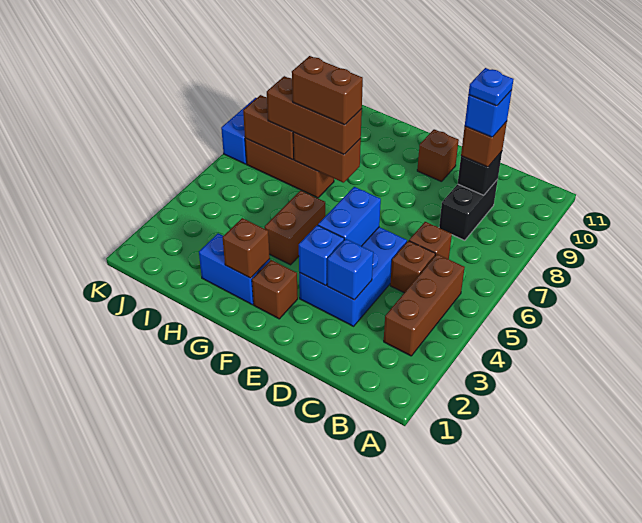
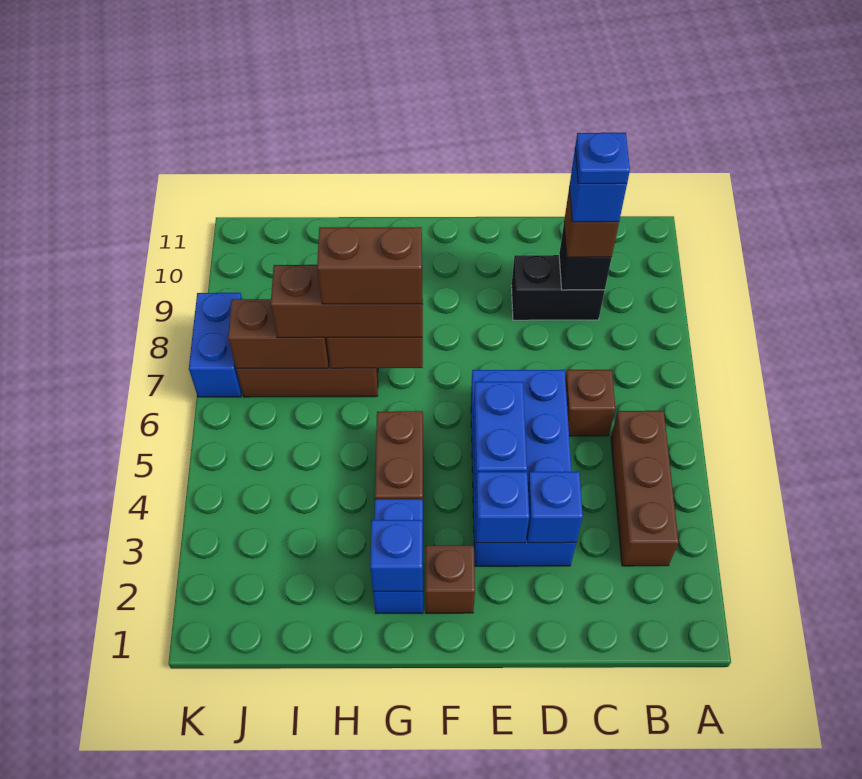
brown 1x1 brick [390,241,435,293] -> none
black 1x2 brick [439,179,498,240] -> black 1x2 brick turned to [512,255,605,320]
blue 2x3 brick [299,227,407,326] -> blue 2x4 brick [471,370,576,566]
brown 1x1 brick [417,129,459,182] -> none
blue 1x2 brick [199,233,270,305] -> blue 1x2 brick turned to [373,499,423,613]
brown 1x1 brick [222,218,270,278] -> blue 1x1 brick [370,520,423,591]

